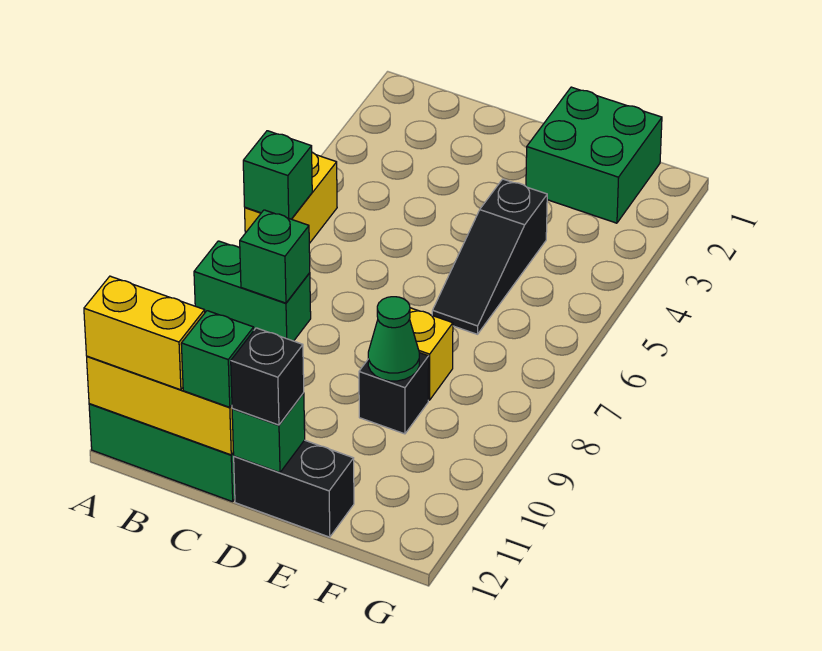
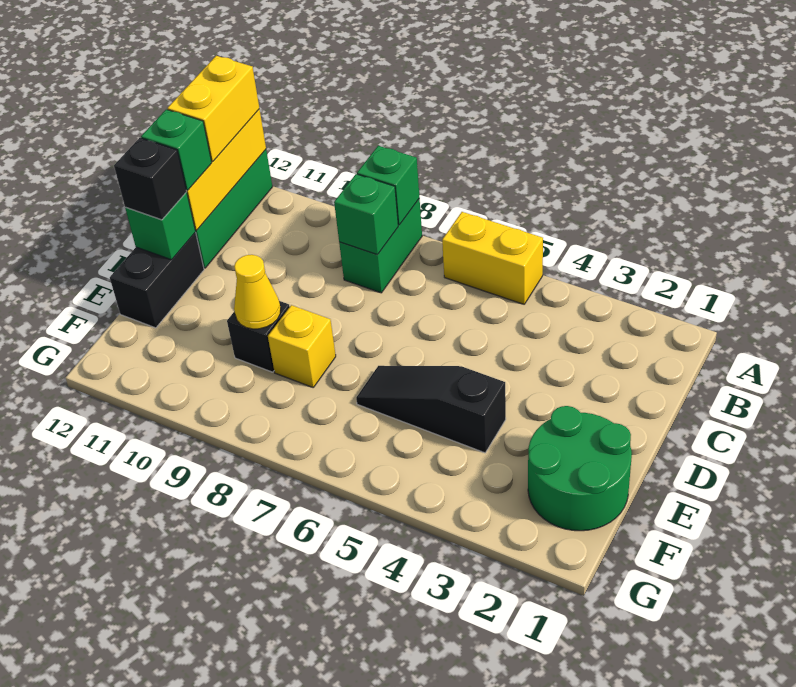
green 1x1 brick [243,131,312,219] -> green 1x1 brick moved to [357,146,419,225]
green 2x2 brick [526,87,662,223] -> green 2x2 round brick [528,406,632,531]
green 1x1 cone [368,297,419,381] -> yellow 1x1 cone [234,255,281,329]

